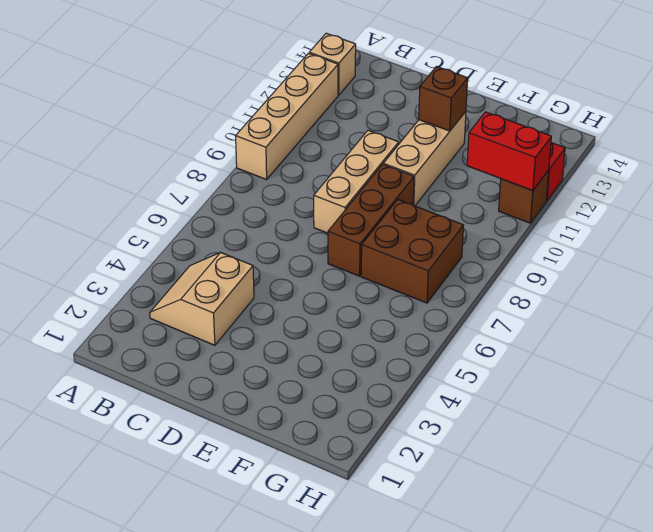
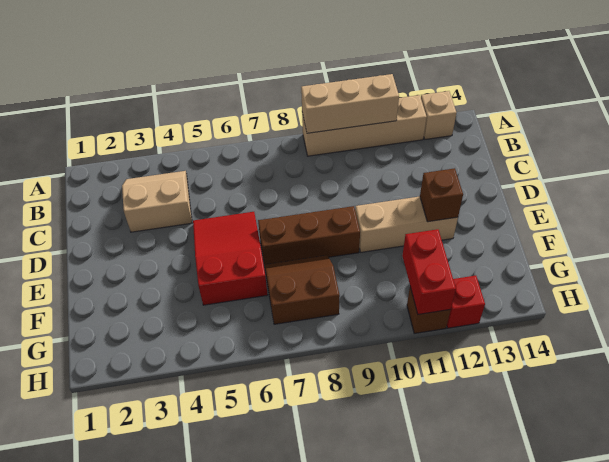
none -> red 2x3 slope [193,212,268,305]
tan 1x3 brick [314,130,399,233] -> tan 1x3 brick moved to [301,74,399,133]
brown 2x2 brick [361,200,463,303] -> brown 2x2 slope [264,255,340,324]

